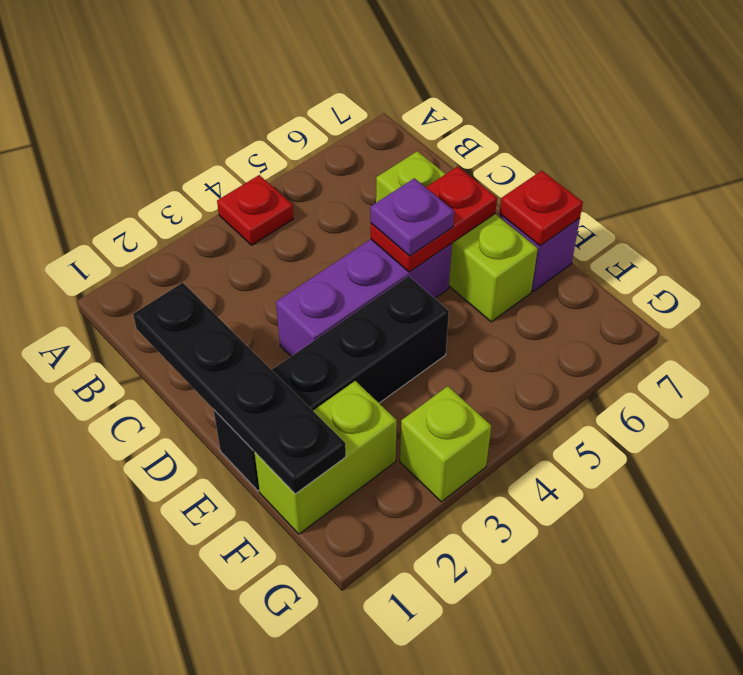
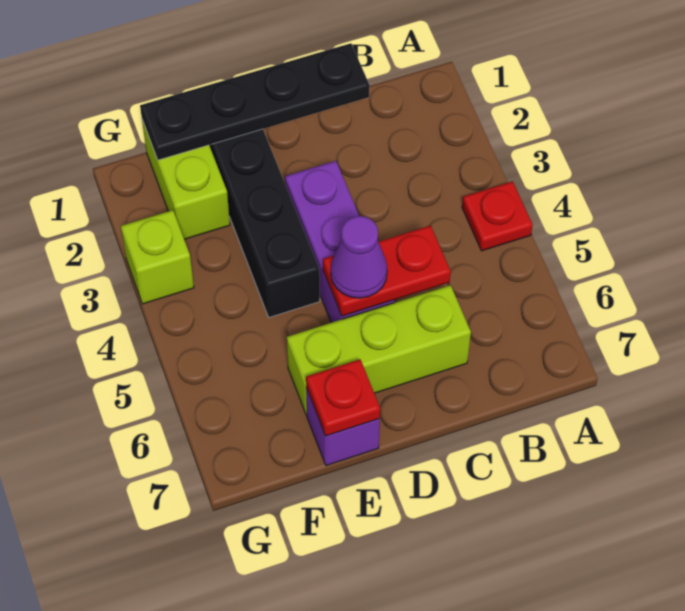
red 1x2 plate [371,166,497,272] -> red 1x2 plate turned to [323,226,451,316]
purple 1x1 plate [370,178,454,256] -> purple 1x1 cone [331,216,387,298]

